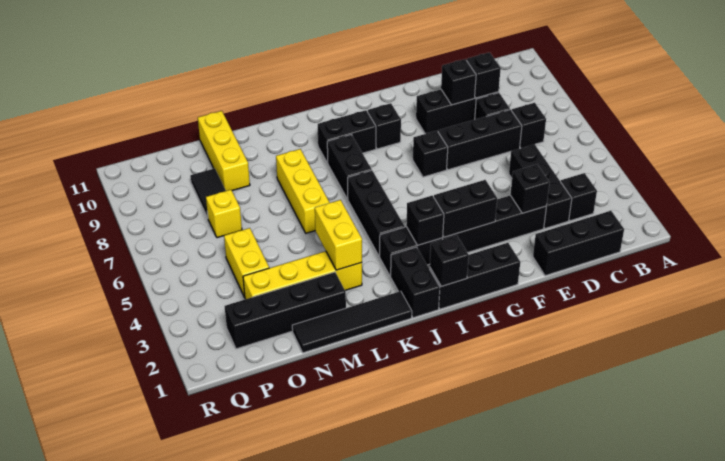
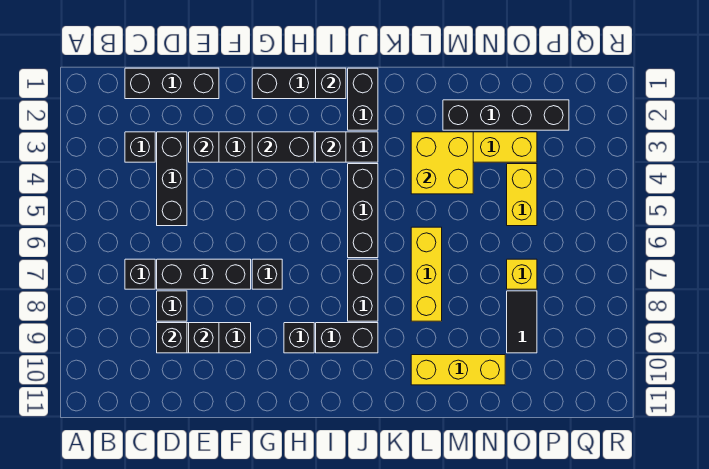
black 1x4 tile [292,291,412,353] -> none
yellow 1x2 brick [315,200,362,270] -> yellow 2x2 brick [411,132,473,194]
yellow 1x3 brick [198,111,250,191] -> yellow 1x3 brick turned to [411,355,505,385]

